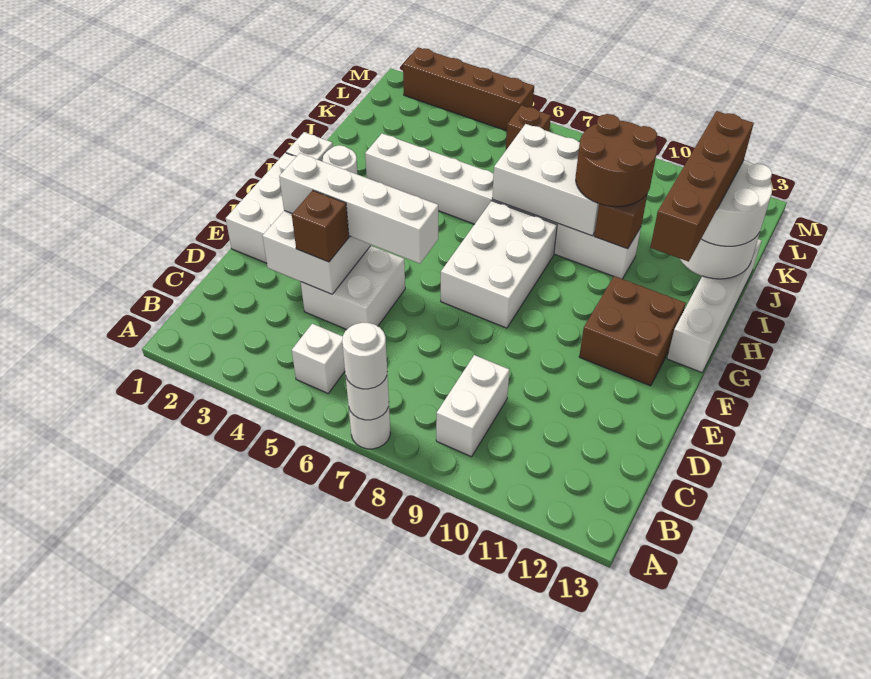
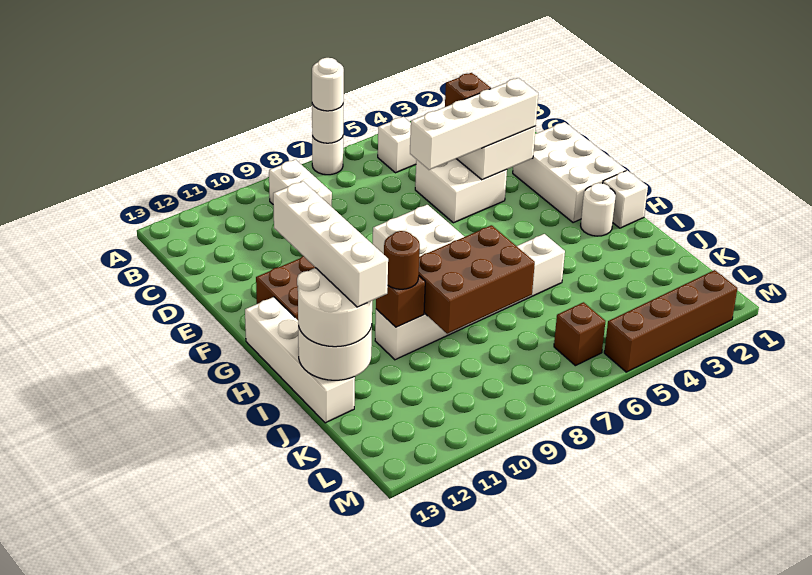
brown 1x4 brick [650,111,754,262] -> white 1x4 brick [273,181,388,307]
white 1x8 brick [365,134,641,279] -> white 1x6 brick [375,234,565,360]
white 2x3 brick [492,124,599,236] -> brown 2x3 brick [419,225,535,334]
brown 2x2 round brick [576,114,657,207] -> brown 1x1 round brick [384,231,420,289]

